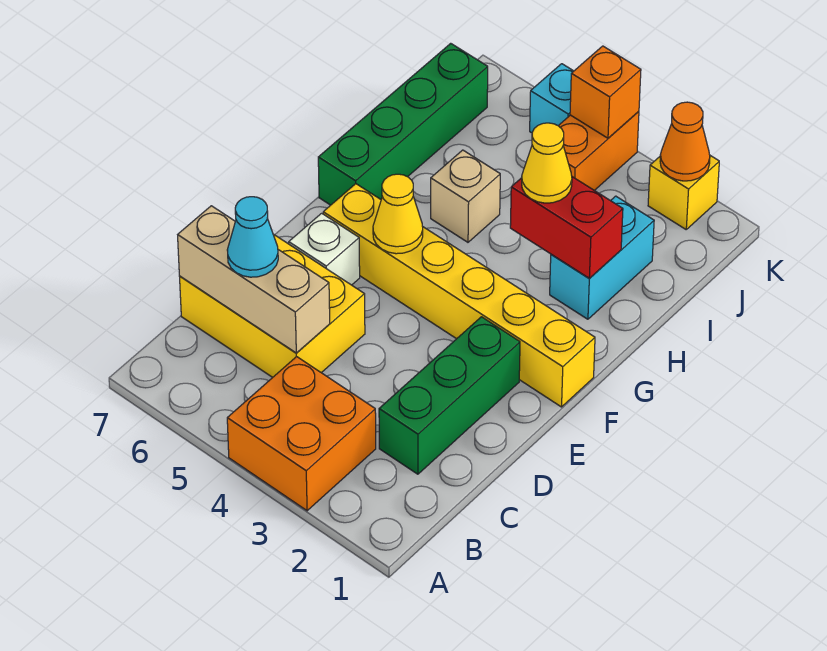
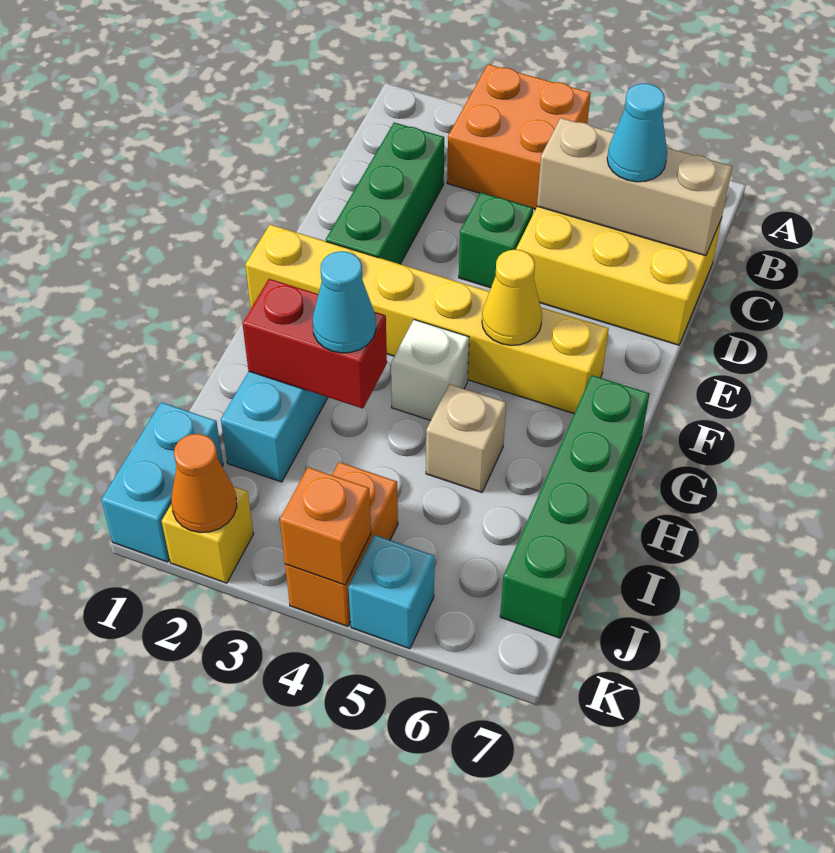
none -> green 1x1 brick [459,193,533,288]
white 1x1 brick [289,213,360,285] -> white 1x1 brick moved to [391,320,469,420]
yellow 1x1 cone [522,123,572,203] -> cyan 1x1 cone [312,251,376,353]
none -> cyan 1x2 brick [102,402,223,562]

